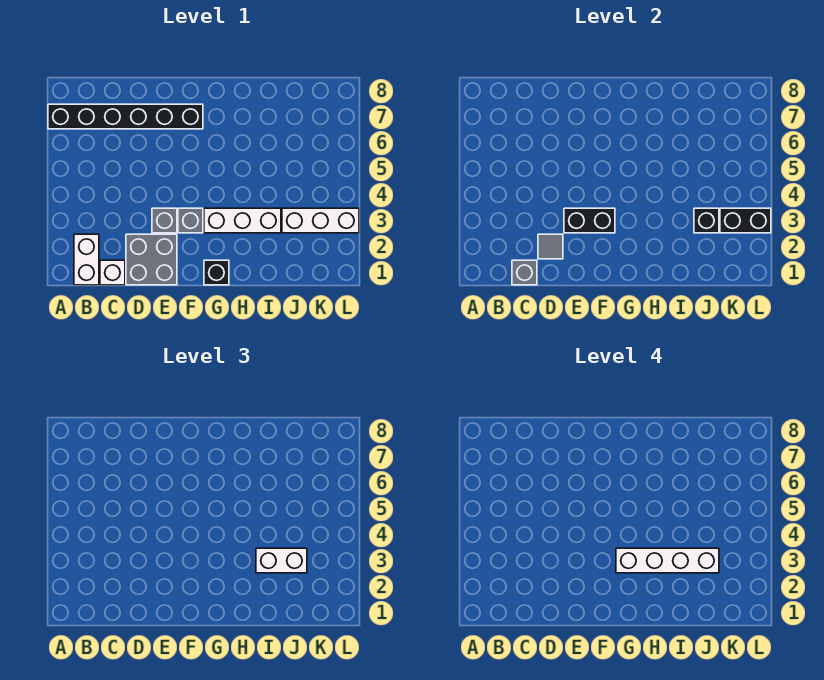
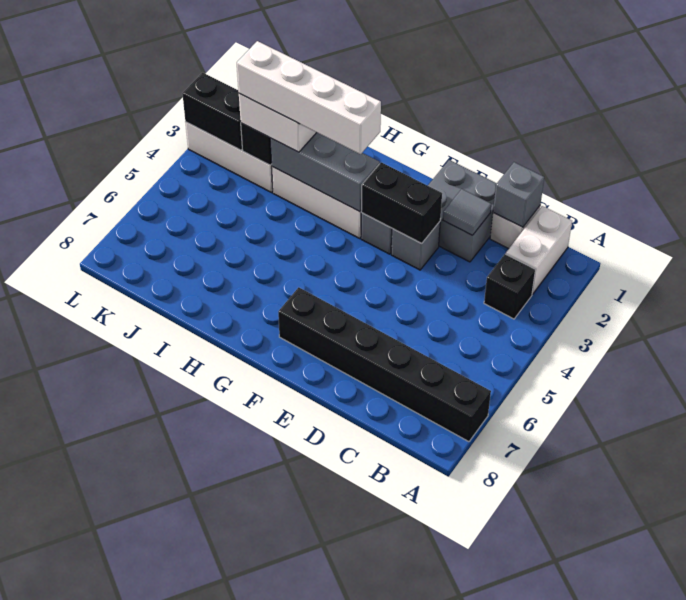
black 1x1 brick [204,260,229,285] -> black 1x1 brick moved to [484,254,535,319]
none -> grey 1x3 brick [270,133,380,212]

